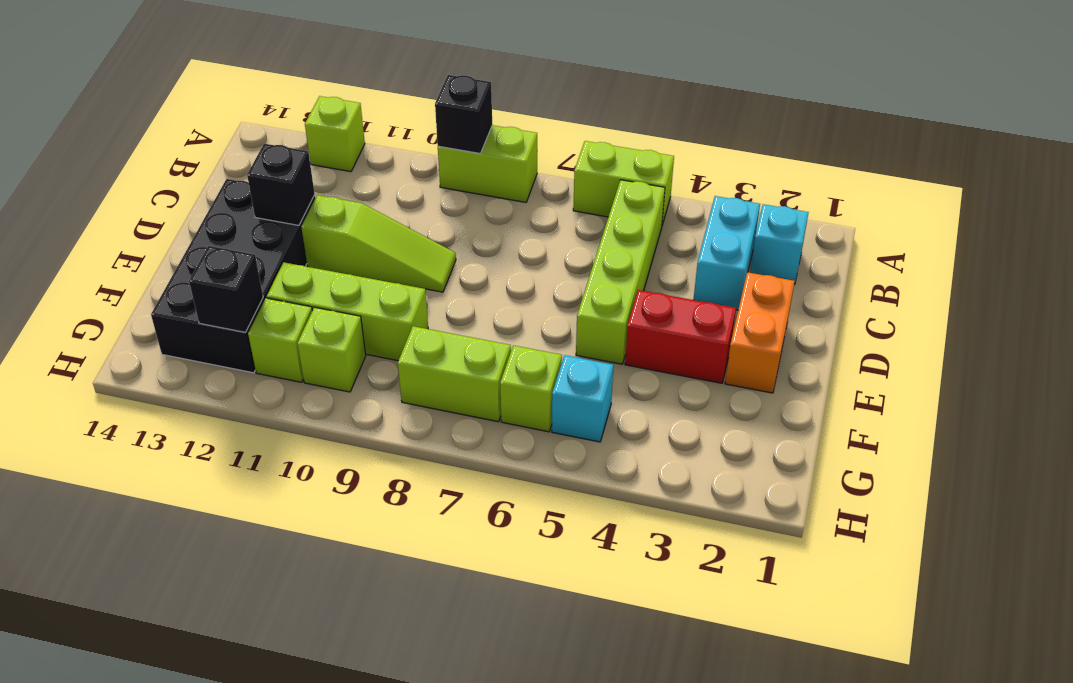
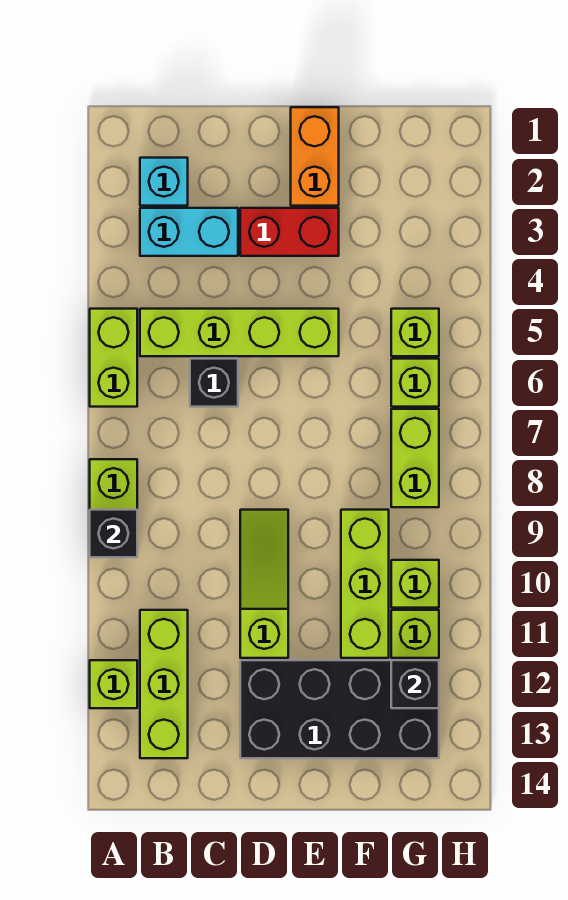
none -> lime 1x3 brick [140,610,188,758]
orange 1x2 brick [725,272,795,393] -> orange 1x2 brick turned to [291,107,339,206]
black 1x1 brick [247,144,315,225] -> black 1x1 brick moved to [190,359,238,407]
red 1x2 brick [625,290,736,383] -> red 1x2 brick turned to [240,208,339,256]
cyan 1x1 brick [552,355,613,442] -> lime 1x1 brick [391,309,439,356]

